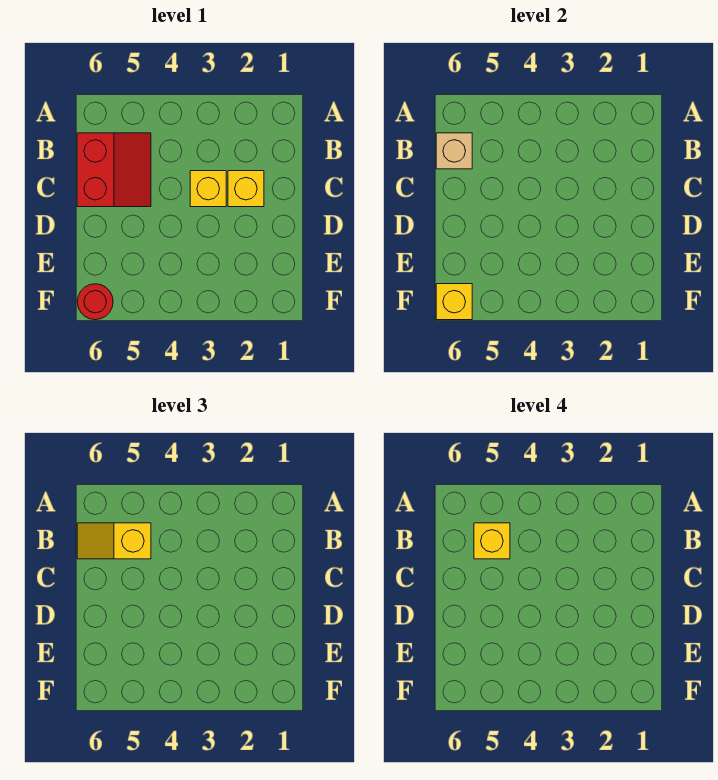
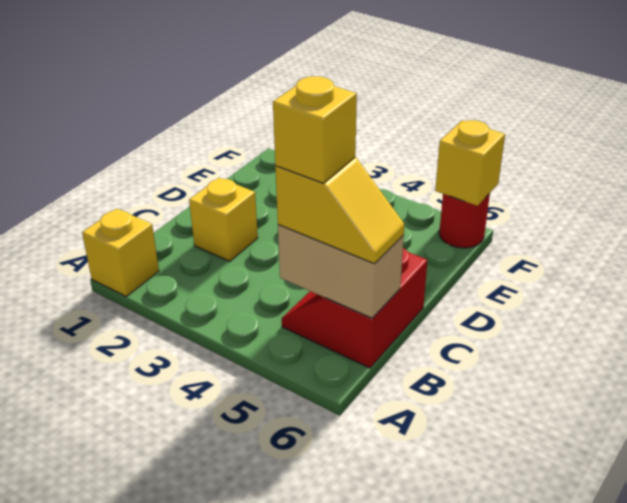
tan 1x1 brick [436,133,472,169] -> tan 1x2 brick [278,225,404,318]
yellow 1x1 brick [190,171,226,207] -> yellow 1x1 brick moved to [82,208,159,296]

